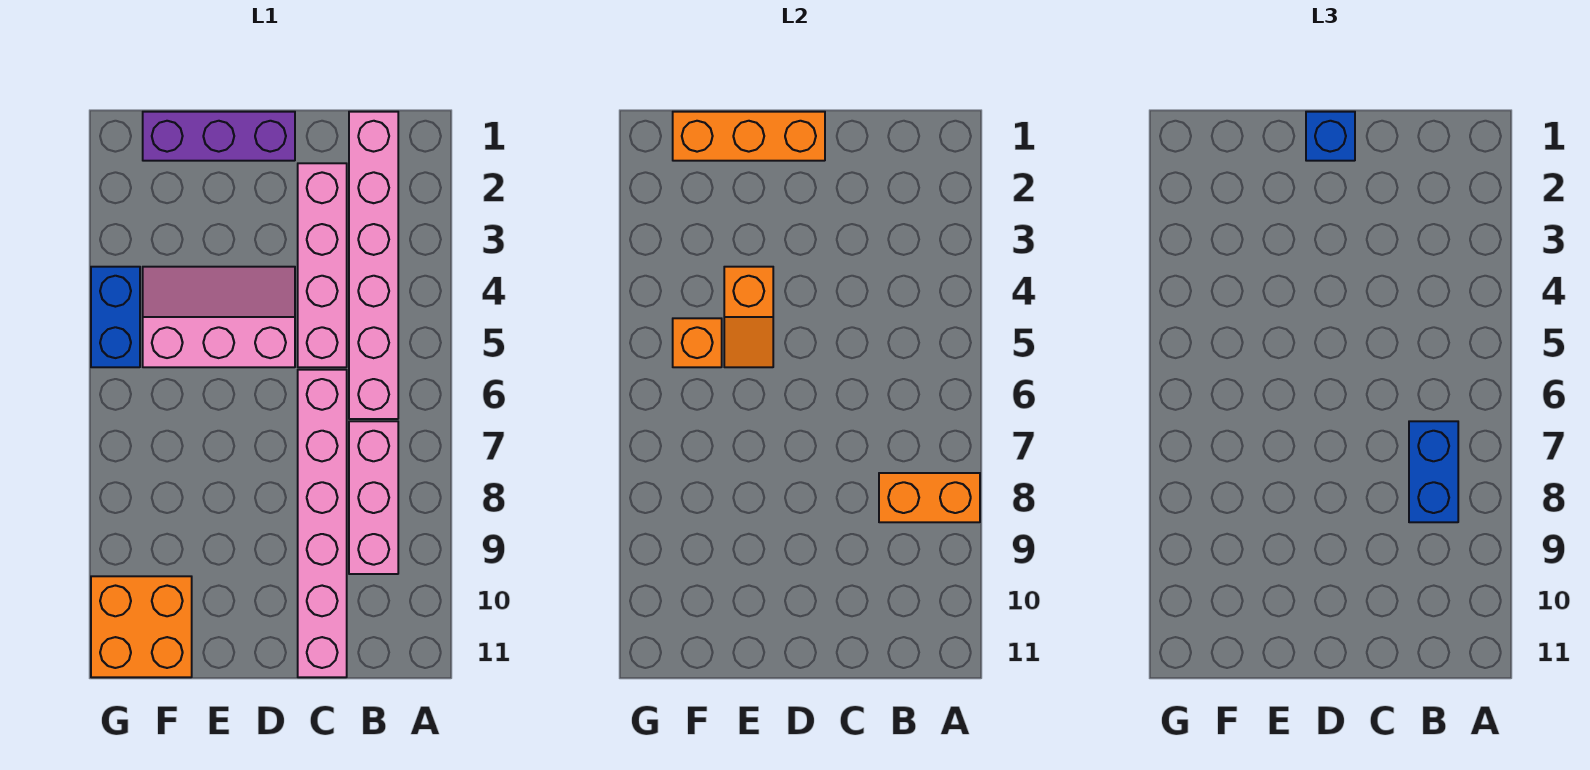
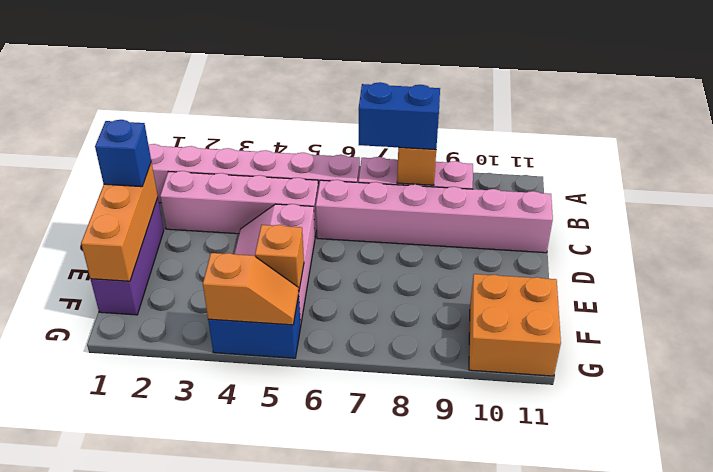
orange 1x2 slope [724,267,773,367] -> orange 1x2 slope moved to [203,253,299,325]

